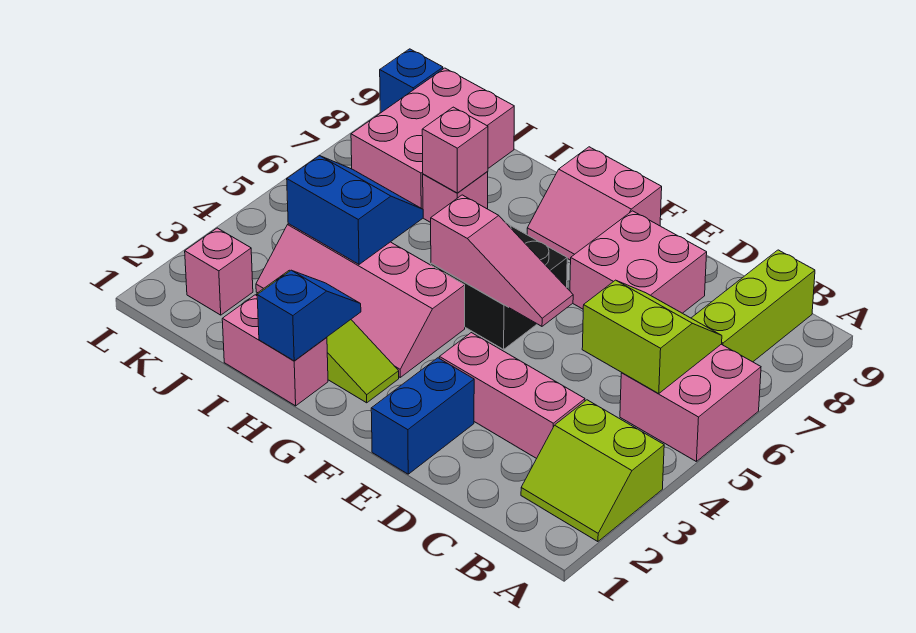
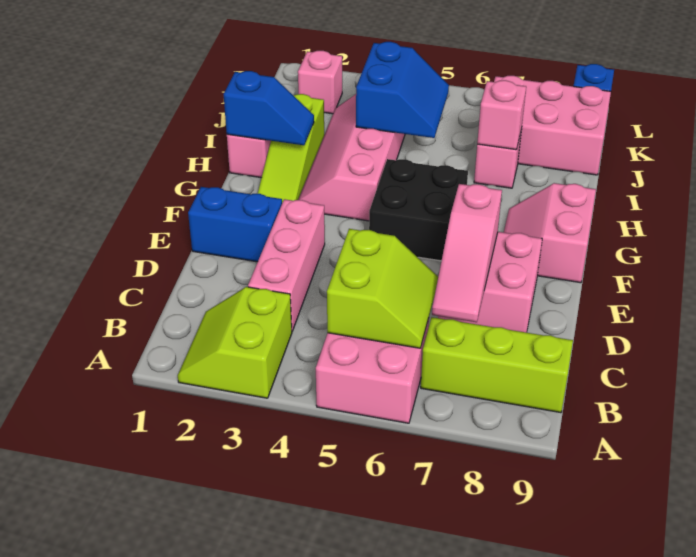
pink 1x3 slope [431,195,573,326] -> pink 1x3 slope moved to [432,184,502,322]

